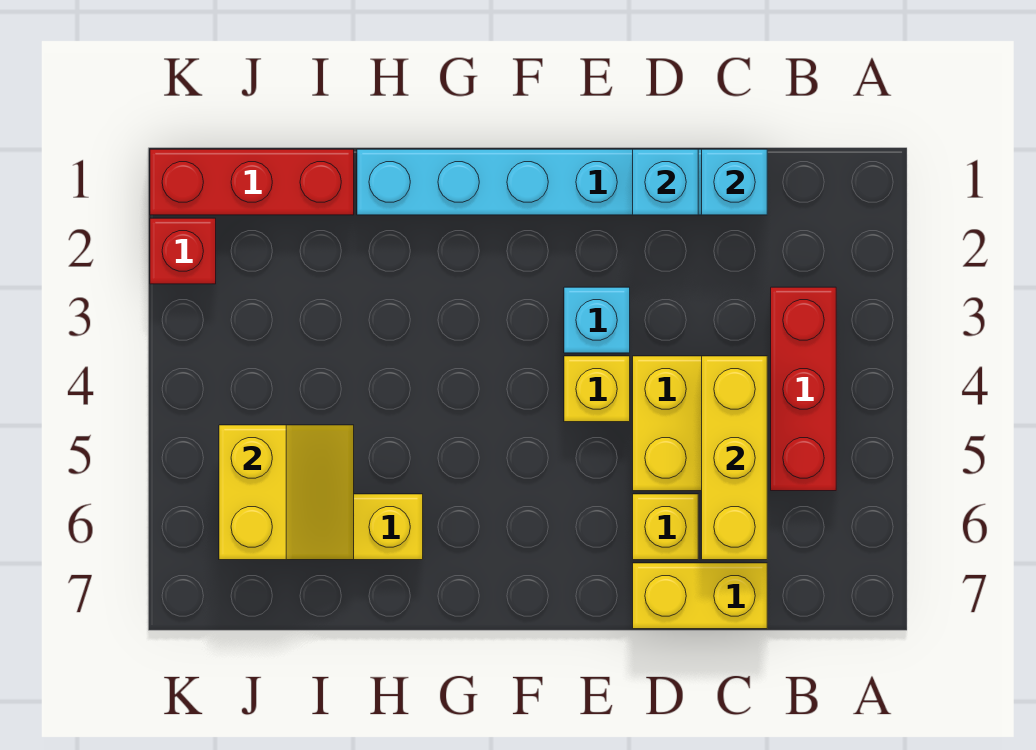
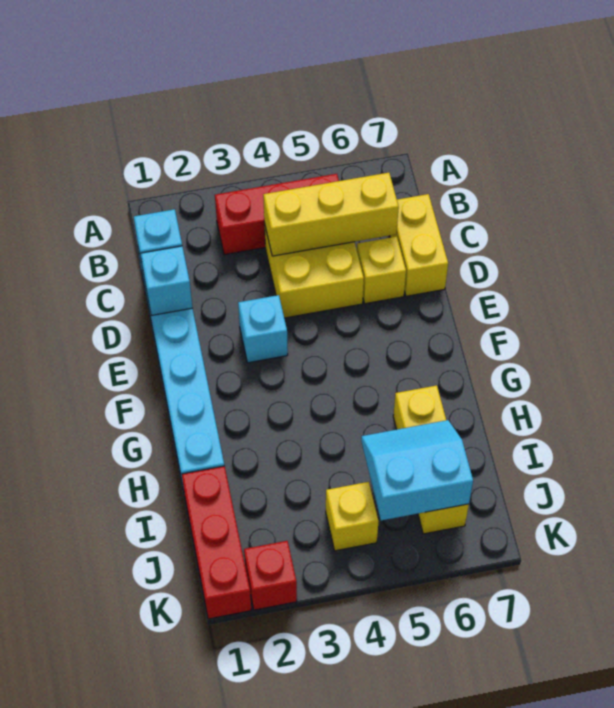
yellow 1x1 brick [564,356,630,422] -> yellow 1x1 brick moved to [326,482,378,551]
yellow 2x2 slope [219,425,354,560] -> cyan 2x2 slope [361,420,473,520]

